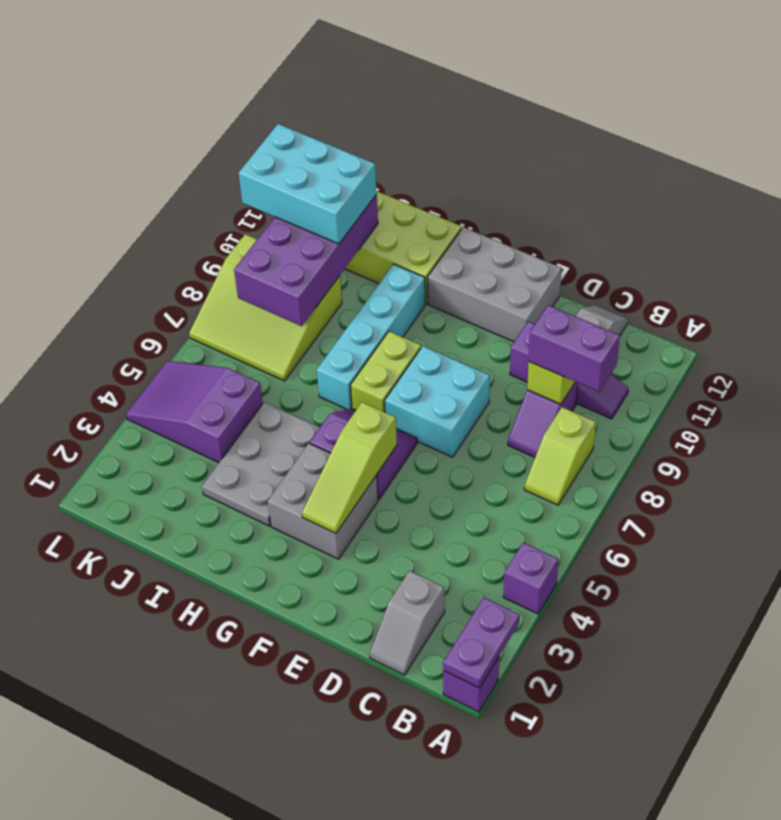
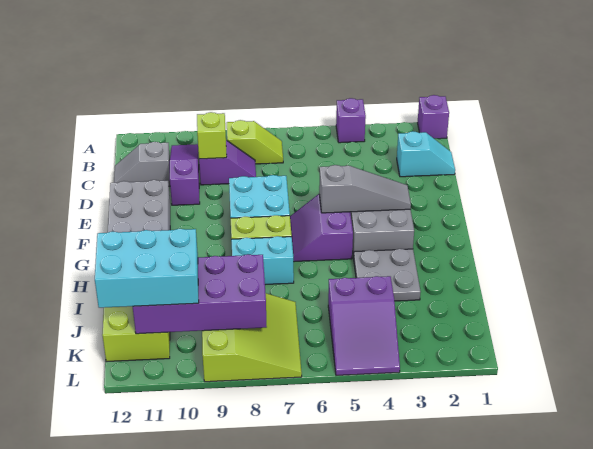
purple 1x2 plate [443,598,520,688] -> none
purple 1x2 brick [529,305,620,392] -> none
grey 1x2 slope [370,571,445,675] -> cyan 1x2 slope [397,131,455,177]
lime 1x3 slope [302,402,397,533] -> grey 1x3 slope [319,165,411,213]
grey 2x3 plate [202,402,320,526] -> grey 2x2 plate [354,249,421,301]
cyan 1x4 brick [317,264,426,409] -> cyan 1x2 brick [231,236,294,285]
cyan 2x3 brick [239,124,377,244] -> cyan 2x3 brick turned to [95,229,199,308]

